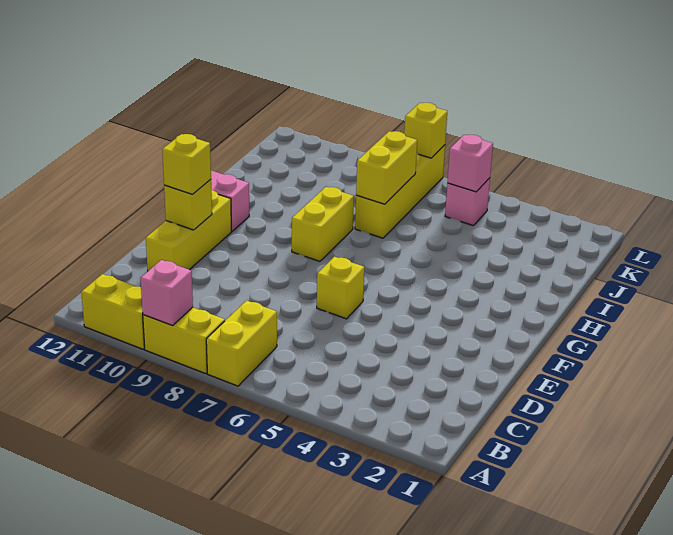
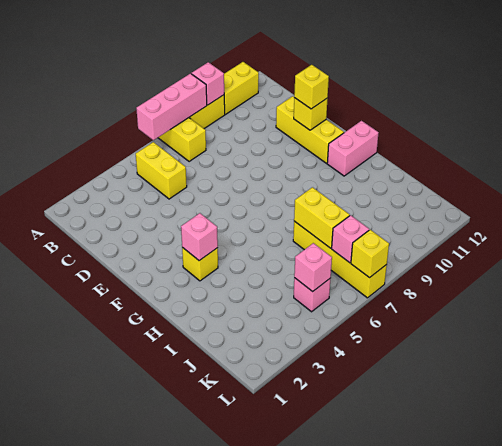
none -> pink 1x3 brick [136,74,207,140]
yellow 1x1 brick [317,257,364,319] -> yellow 1x1 brick moved to [182,247,218,281]
none -> pink 1x1 brick [181,213,218,261]
yellow 1x2 brick [292,187,354,261] -> yellow 1x2 brick moved to [136,142,187,199]
none -> pink 1x1 brick [332,215,369,263]

